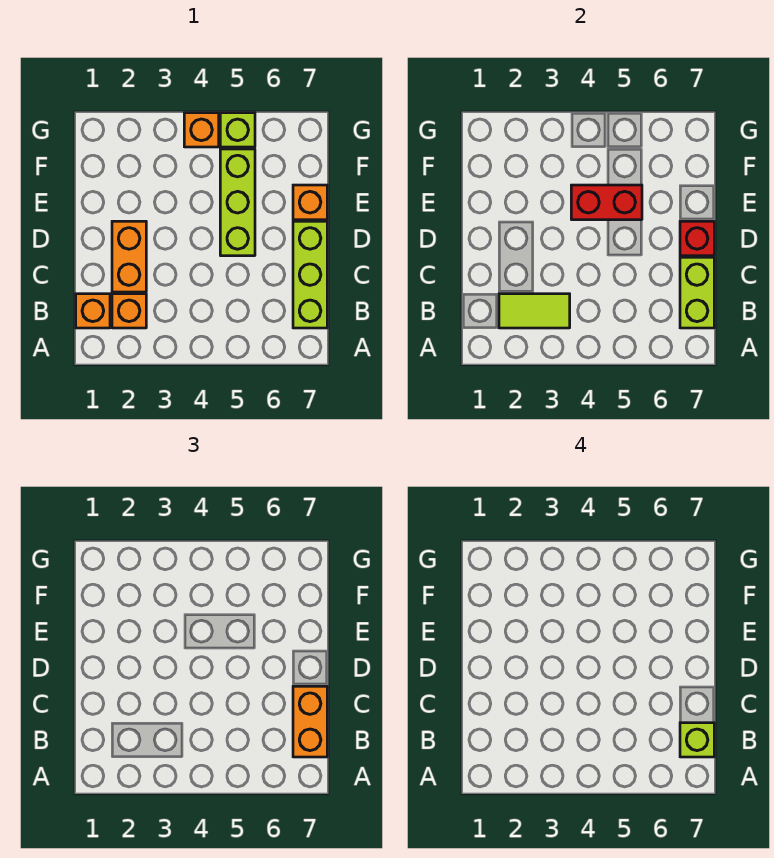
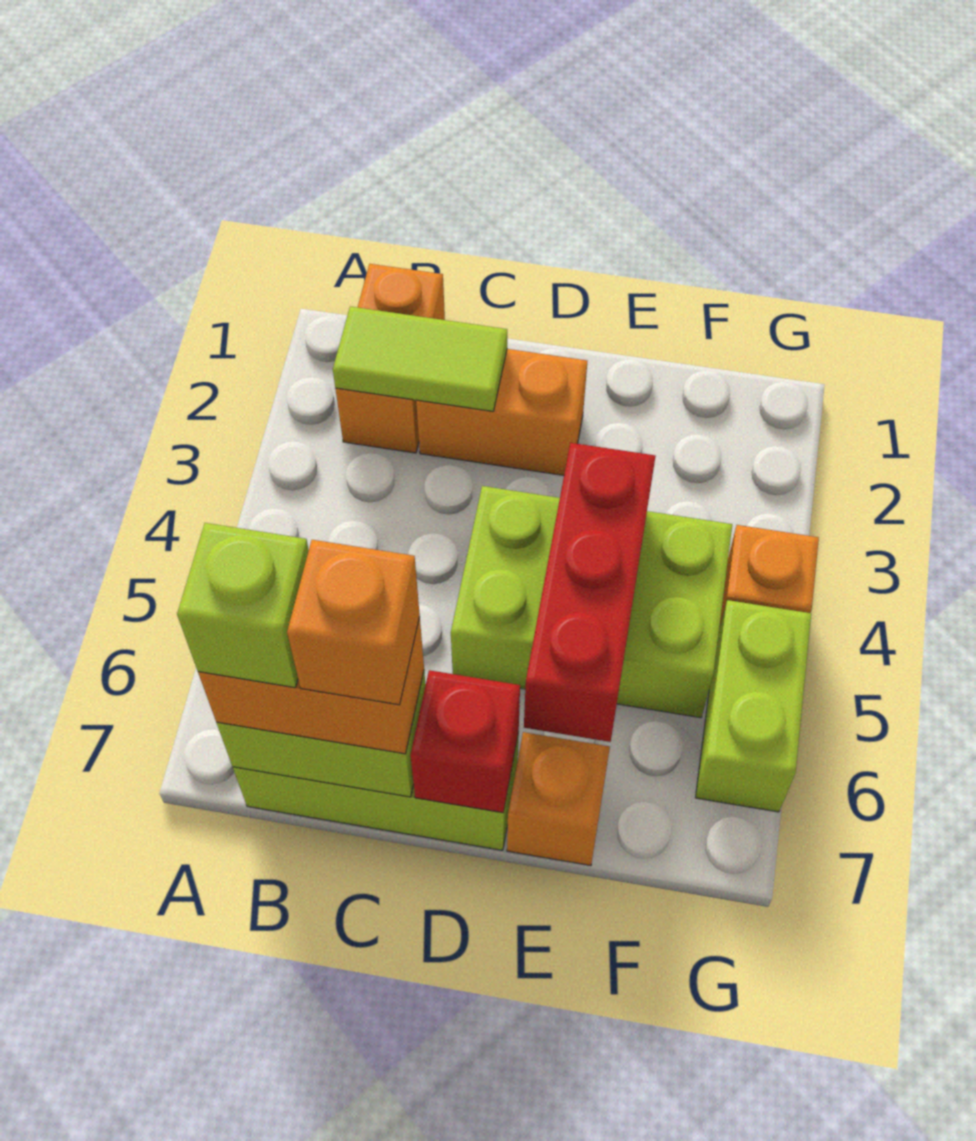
lime 1x2 tile [499,294,570,328] -> lime 1x2 tile turned to [333,306,507,411]
none -> orange 1x1 brick [287,540,420,705]
lime 1x3 brick [220,149,255,256] -> lime 2x3 brick [451,486,732,718]
red 1x2 brick [571,185,642,220] -> red 1x3 brick [524,443,656,742]
lime 1x1 brick [220,113,255,147] -> lime 1x2 brick [695,600,811,812]

